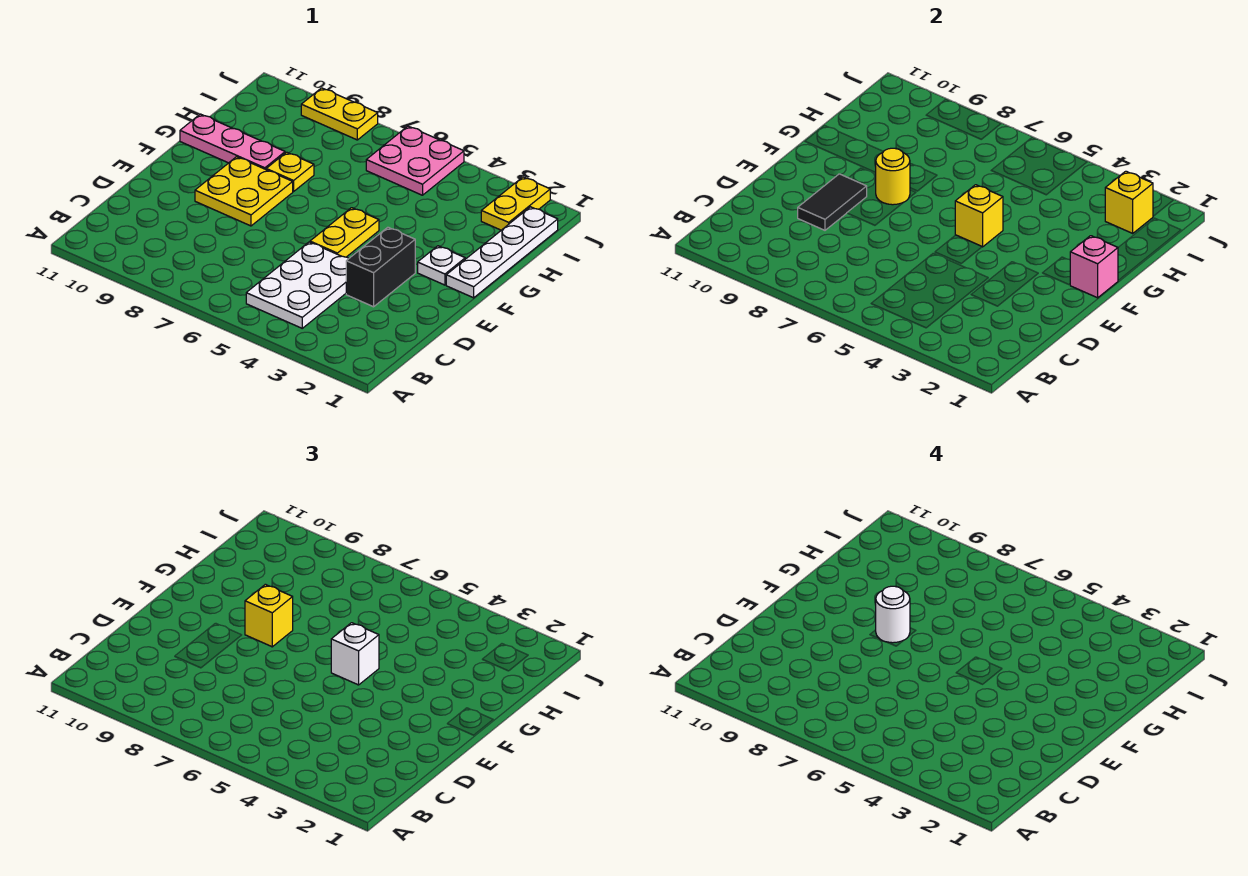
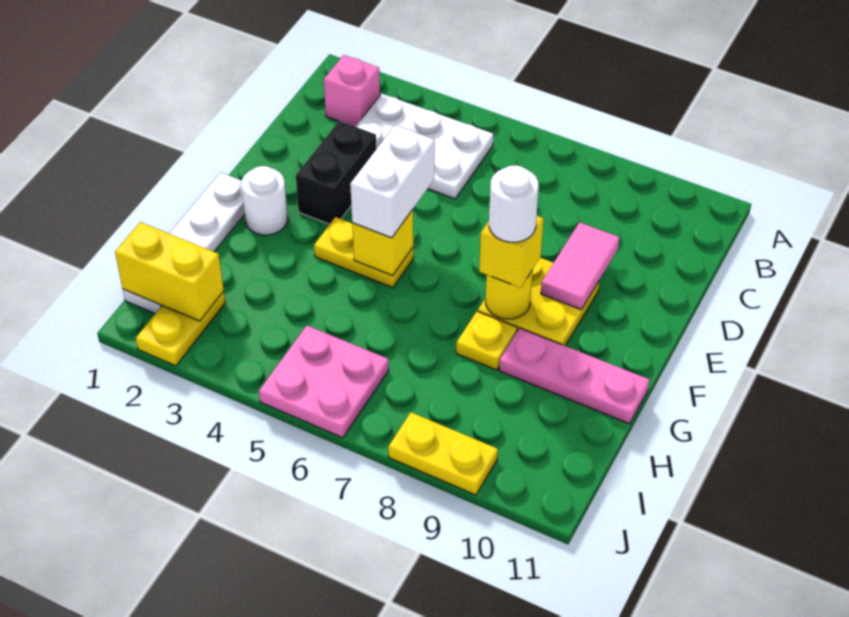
white 2x3 plate [246,242,349,328] -> white 2x3 plate turned to [356,94,493,199]
black 1x2 tile [798,174,867,230] -> pink 1x2 tile [541,222,619,309]
yellow 1x2 plate [310,208,379,257] -> yellow 1x2 plate turned to [314,217,413,288]
pink 1x1 brick [1070,236,1118,298] -> pink 1x1 brick moved to [324,55,380,127]
white 1x1 plate [418,246,465,285] -> white 1x1 round brick [241,166,288,235]
white 1x1 brick [331,623,379,685] -> white 1x2 brick [350,125,435,238]
yellow 1x1 brick [1105,171,1153,233] -> yellow 1x2 brick [115,222,224,321]

